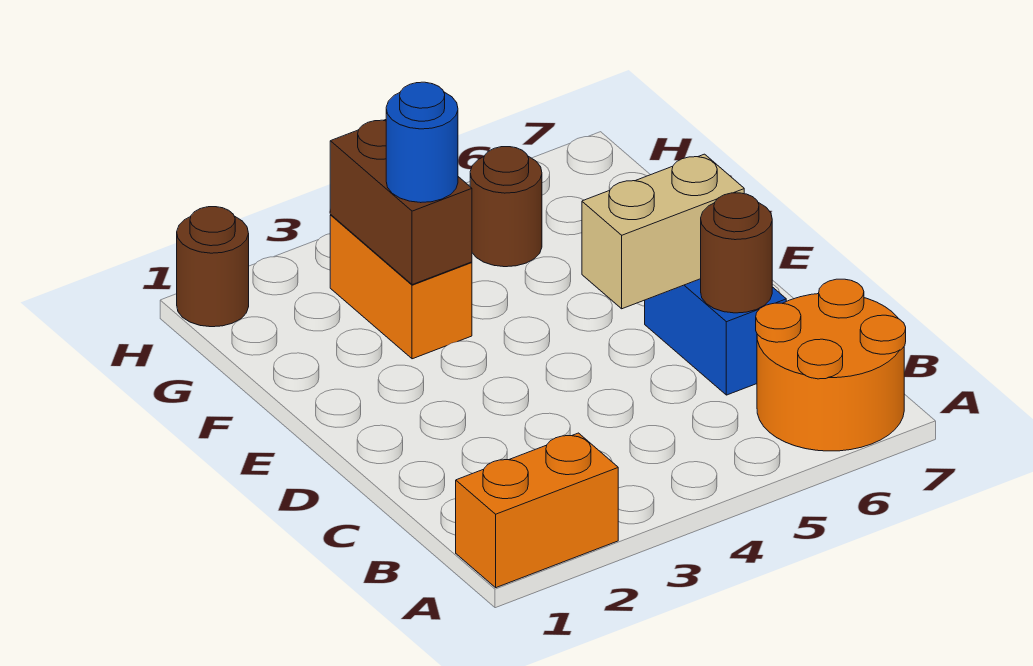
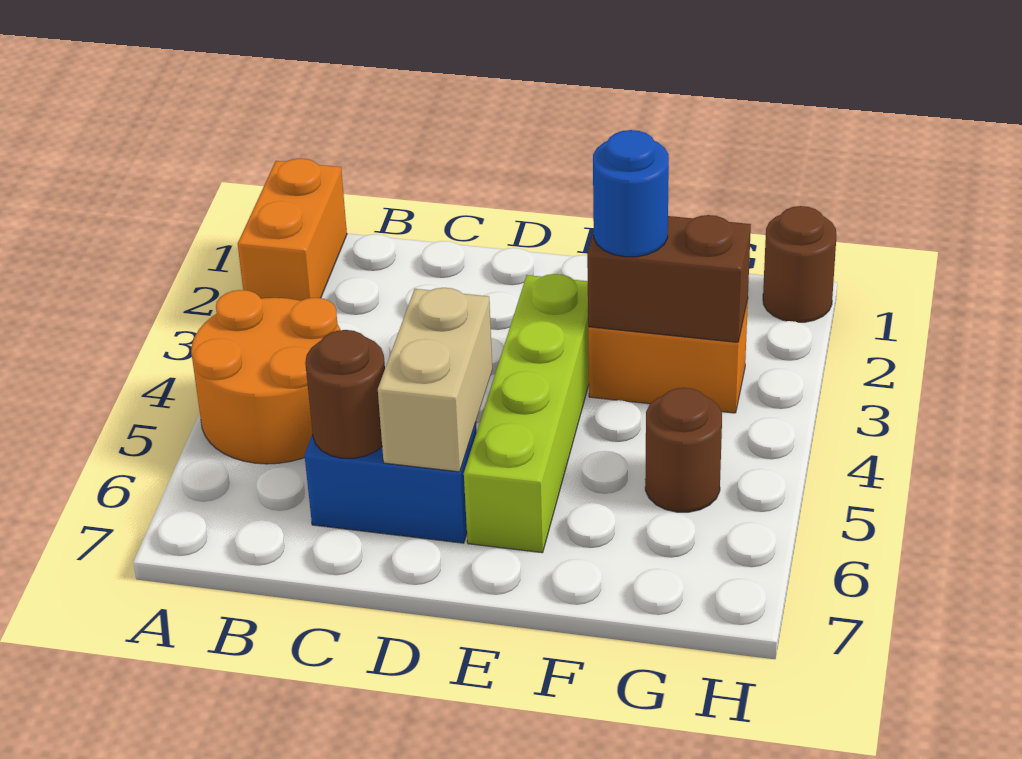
orange 2x2 round brick [756,279,906,451] -> orange 2x2 round brick moved to [191,290,340,464]
none -> lime 1x4 brick [464,274,589,553]

